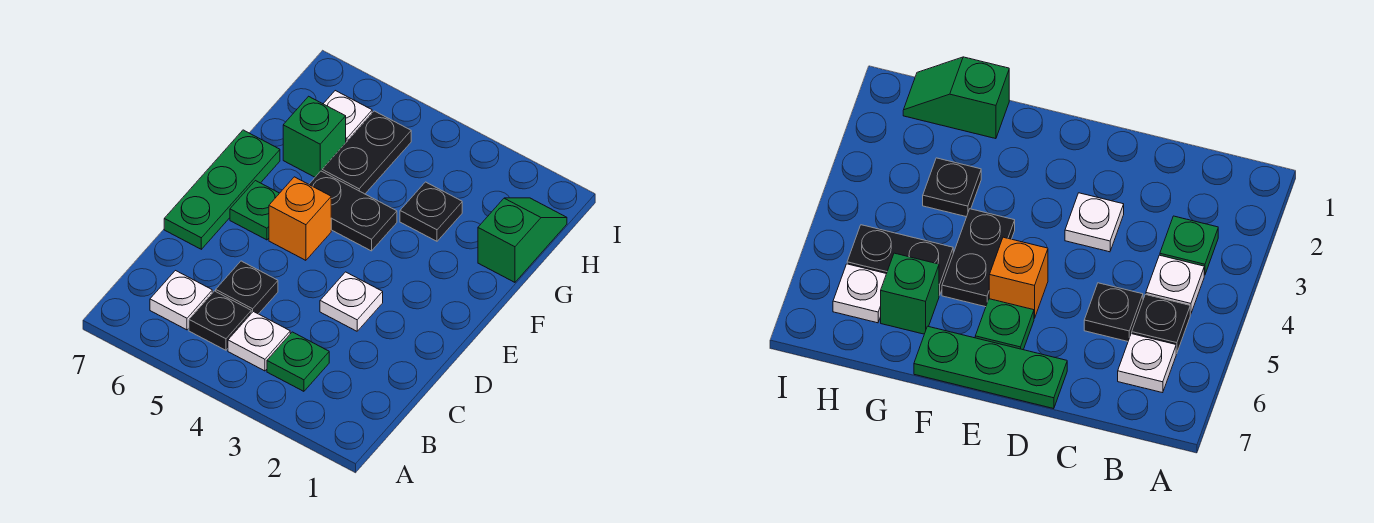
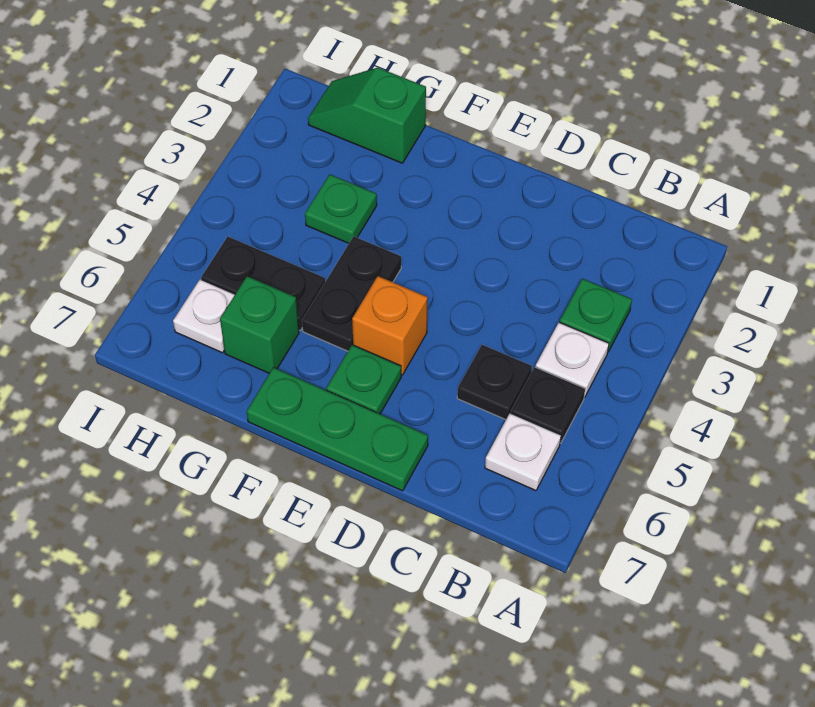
white 1x1 plate [320,272,383,331] -> none
black 1x1 plate [400,182,462,241] -> green 1x1 plate [305,174,377,243]

